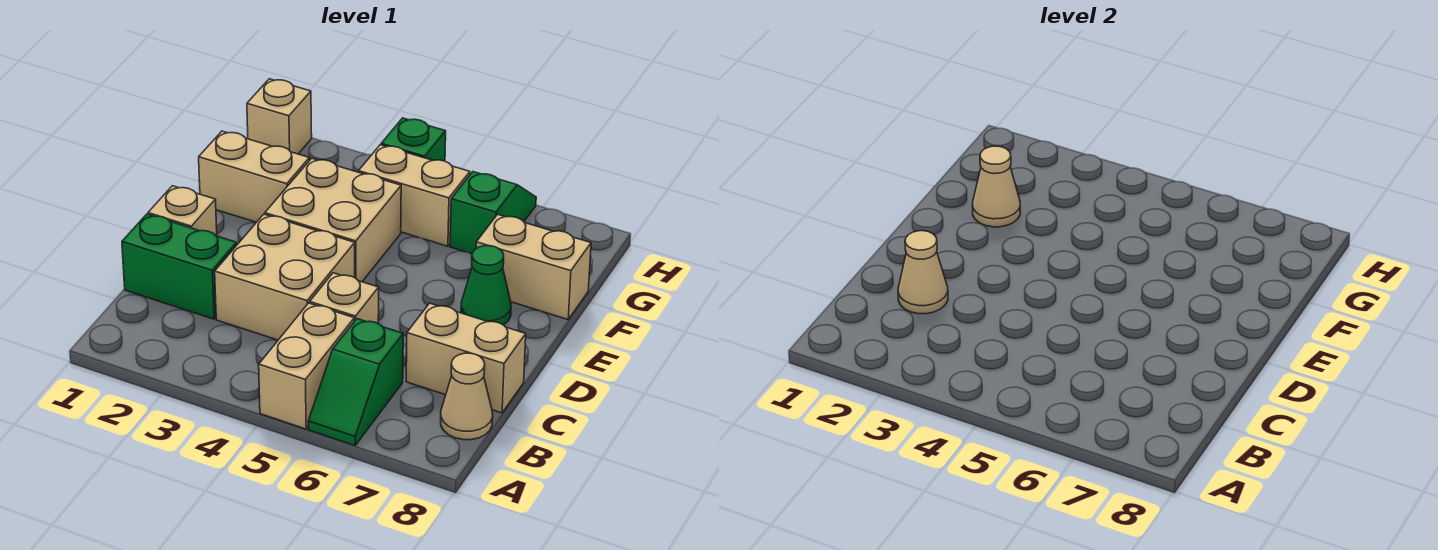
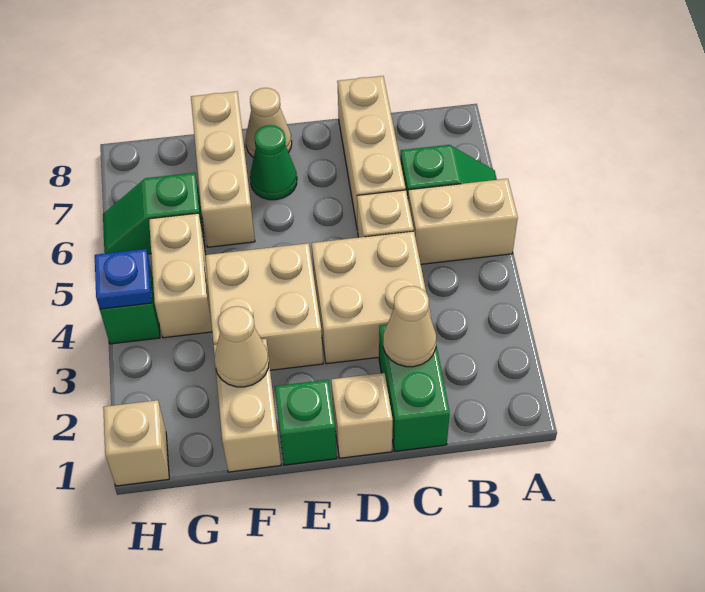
tan 1x1 cone [441,353,493,440] -> tan 1x1 cone moved to [246,88,292,158]
tan 1x2 brick [406,303,526,413] -> tan 1x3 brick [337,76,406,230]
none -> green 1x1 brick [275,380,337,465]
tan 1x2 brick [476,214,591,319] -> tan 1x3 brick [191,91,255,247]
none -> blue 1x1 plate [95,249,152,309]

